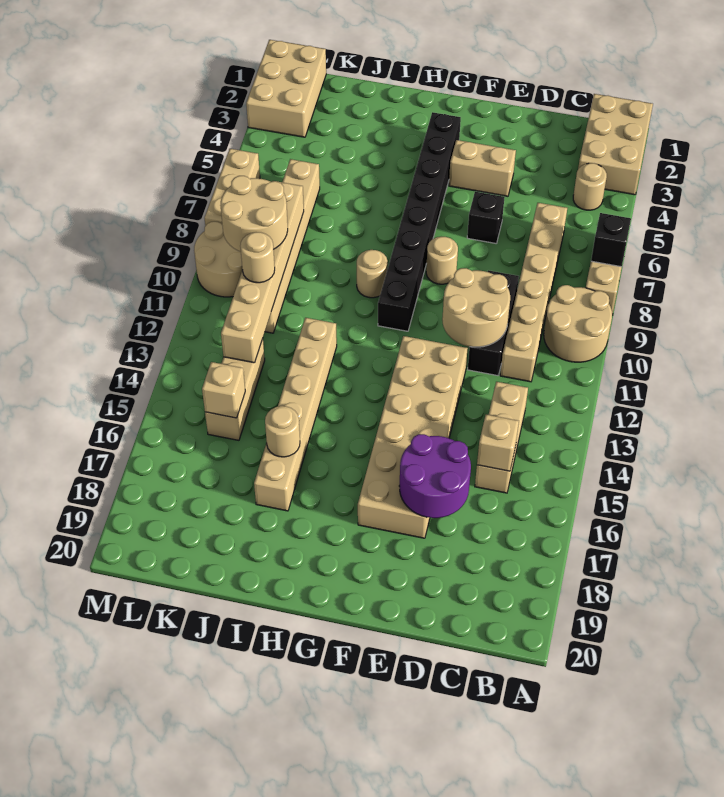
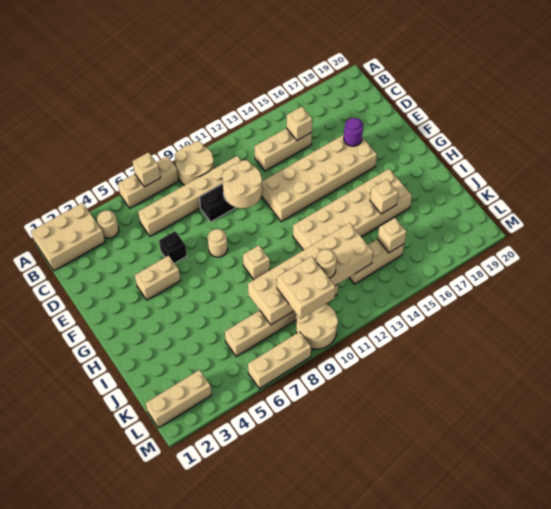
black 1x1 brick [591,213,631,267] -> tan 1x1 brick [132,152,160,187]
purple 2x2 round brick [399,434,471,518] -> purple 1x1 round brick [344,118,363,146]
tan 1x2 brick [449,140,516,196] -> tan 1x2 brick turned to [135,256,180,300]
black 1x8 brick [378,112,461,331] -> none
tan 1x1 round brick [357,250,388,298] -> tan 1x1 brick [243,245,270,279]
tan 1x6 brick [254,318,337,511] -> tan 2x6 brick [293,169,412,250]
tan 1x1 round brick [265,406,300,457] -> tan 1x1 brick [370,179,398,214]
tan 1x6 brick [221,181,304,363] -> tan 2x6 brick [248,223,373,325]
tan 2x2 round brick [220,176,288,252] -> tan 2x2 brick [277,256,336,319]
tan 2x3 brick [246,40,326,137] -> tan 1x3 brick [146,370,212,428]

